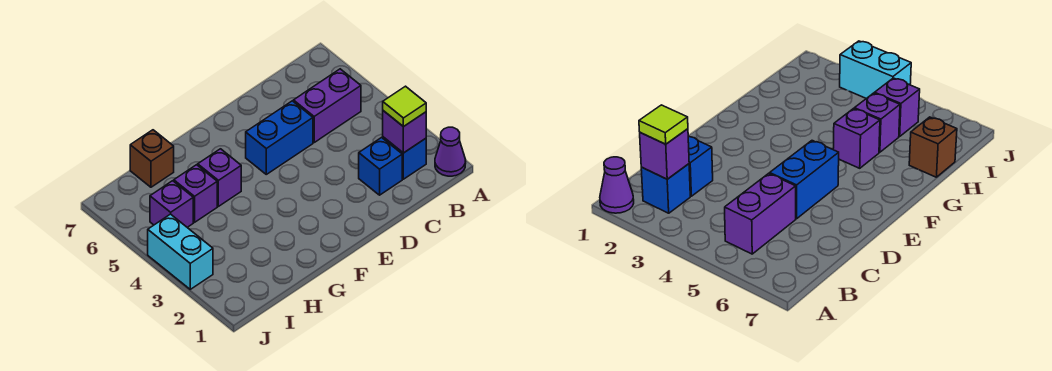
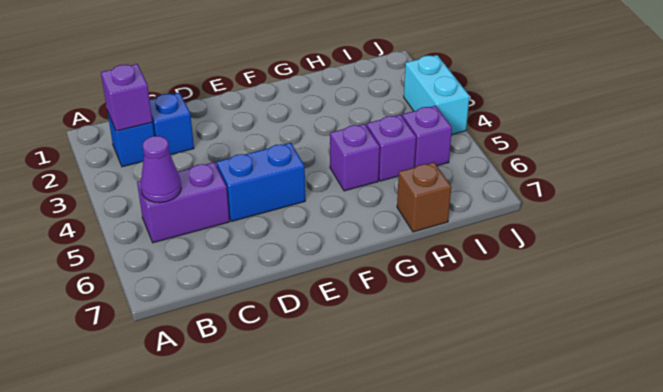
purple 1x1 cone [435,127,466,176] -> purple 1x1 cone moved to [140,136,181,203]
lime 1x1 tile [383,86,426,127] -> none

